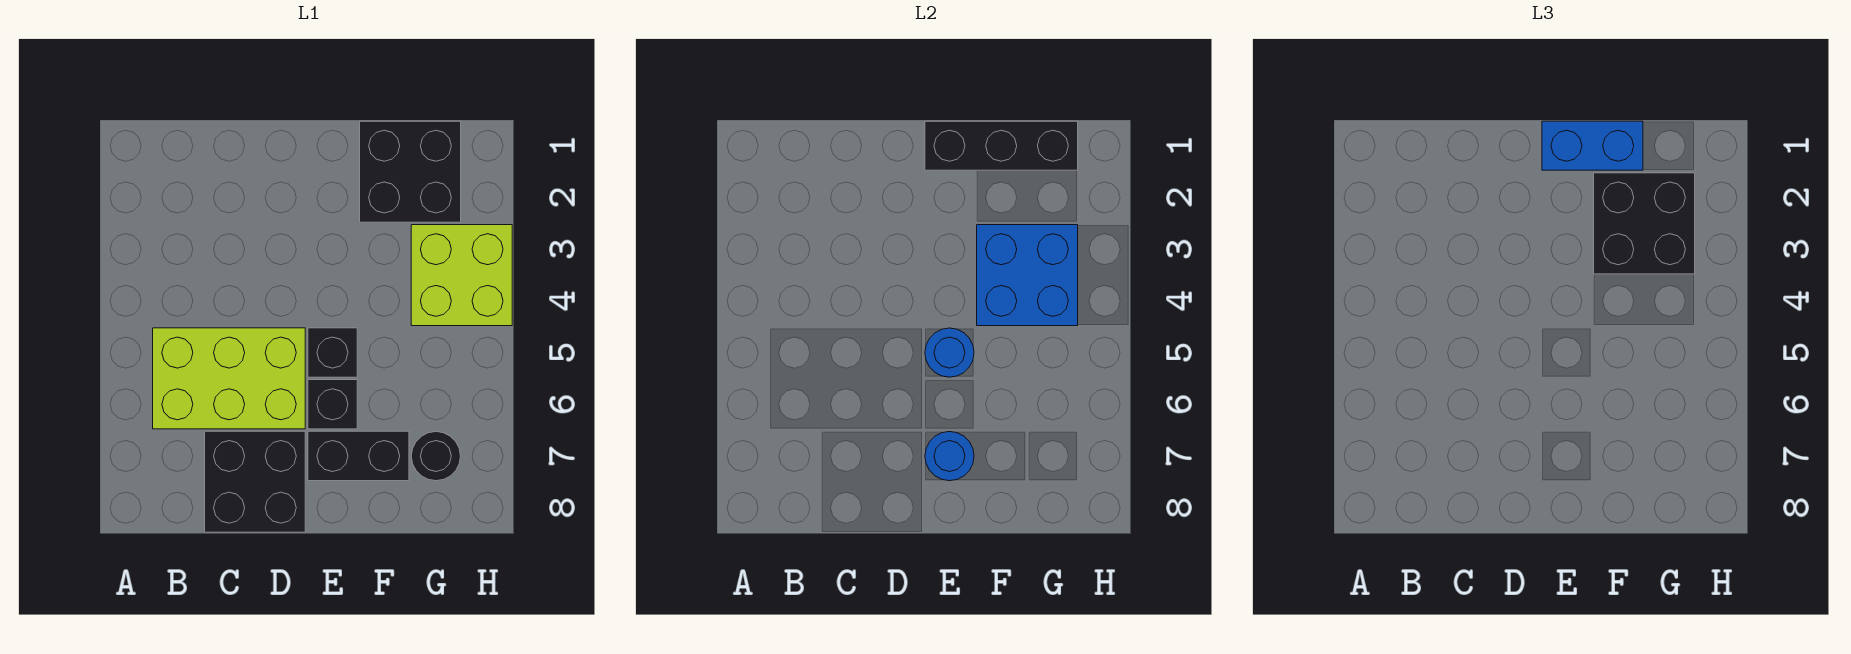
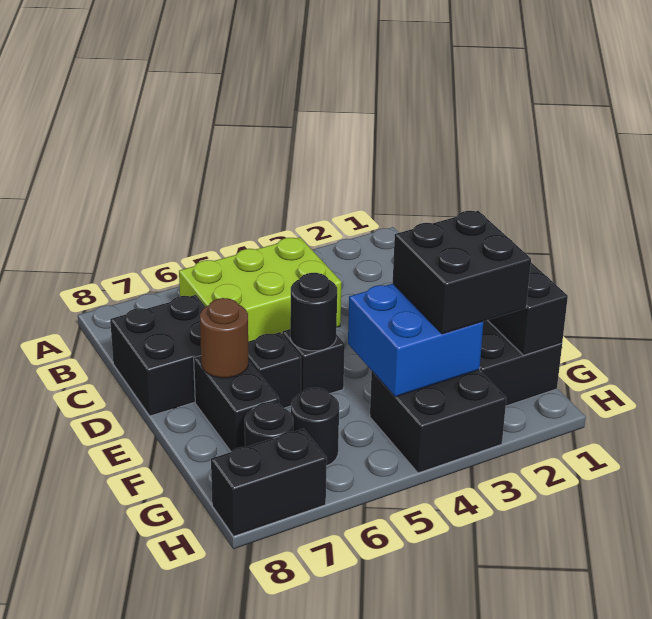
lime 2x3 brick [153,328,305,429] -> lime 2x3 brick turned to [179,237,341,341]
blue 1x2 brick [1542,121,1643,170] -> none
blue 1x1 round brick [925,328,974,377] -> black 1x1 round brick [290,273,337,351]
blue 1x1 round brick [925,432,974,481] -> brown 1x1 round brick [200,298,249,378]
lime 2x2 brick [411,225,512,326] -> black 2x2 brick [370,370,506,473]
none -> black 1x1 round brick [291,388,339,466]
none -> black 1x2 brick [211,429,327,536]

